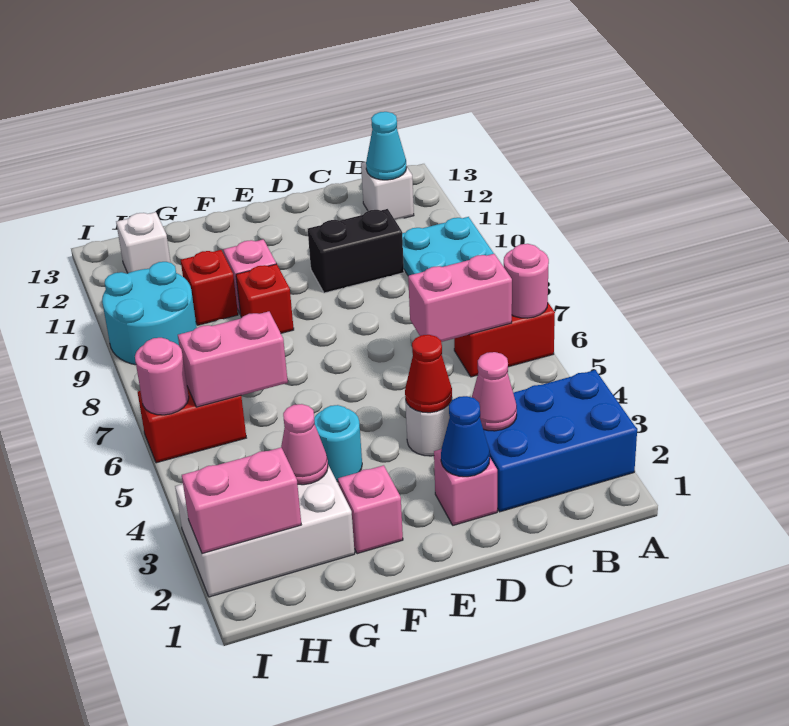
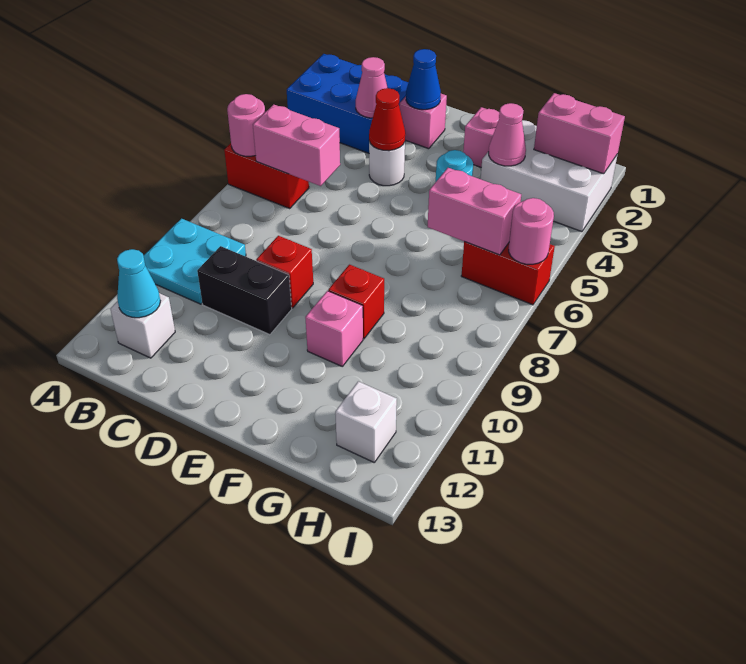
red 1x1 brick [181,250,238,325] -> red 1x1 brick moved to [256,236,313,308]
cyan 2x2 round brick [102,262,197,365] -> none

